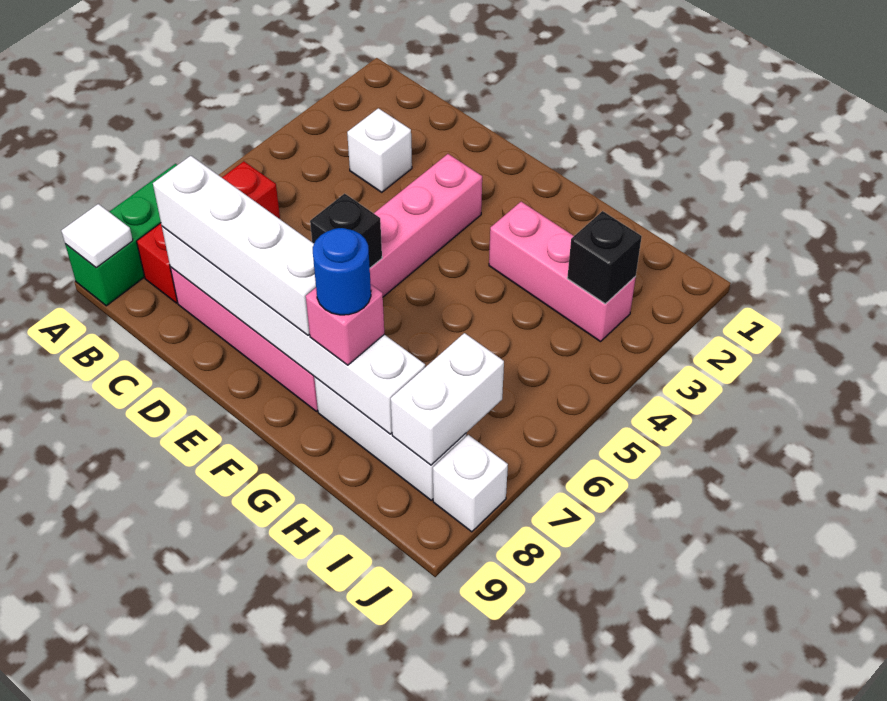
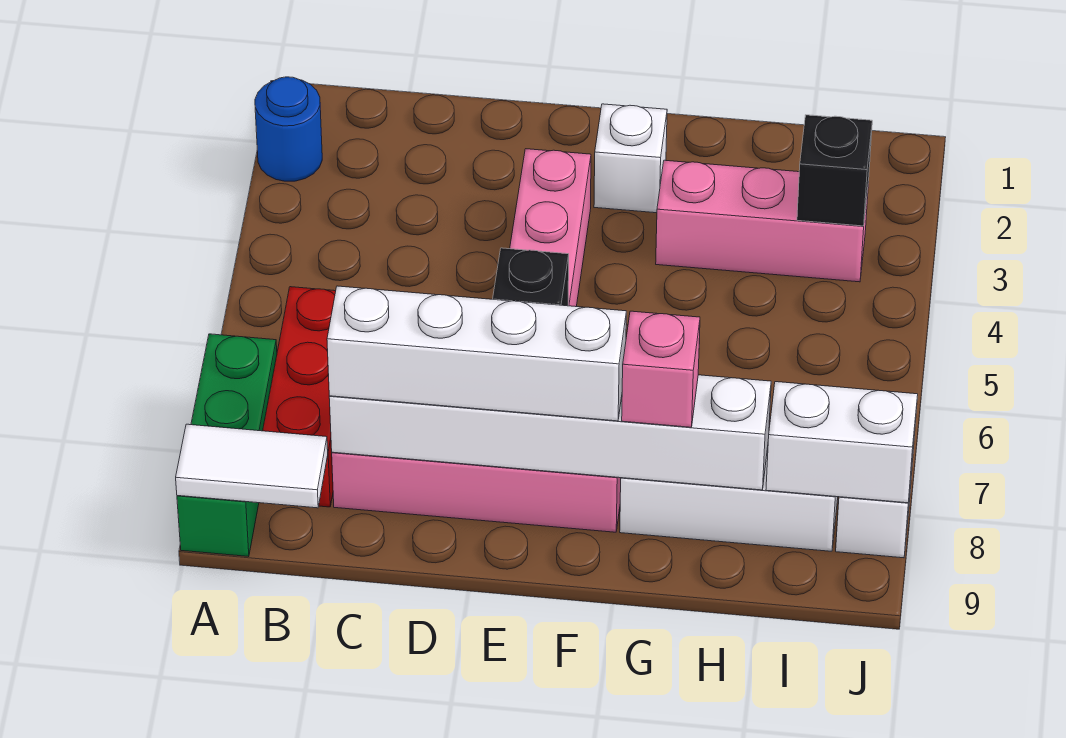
white 1x1 tile [62,204,133,268] -> white 1x2 tile [176,424,328,508]
white 1x1 brick [347,108,412,192] -> white 1x1 brick moved to [594,104,667,213]
blue 1x1 round brick [313,228,371,315] -> blue 1x1 round brick moved to [255,77,322,181]
white 1x2 brick [391,333,504,465] -> white 1x2 brick turned to [766,382,918,503]

